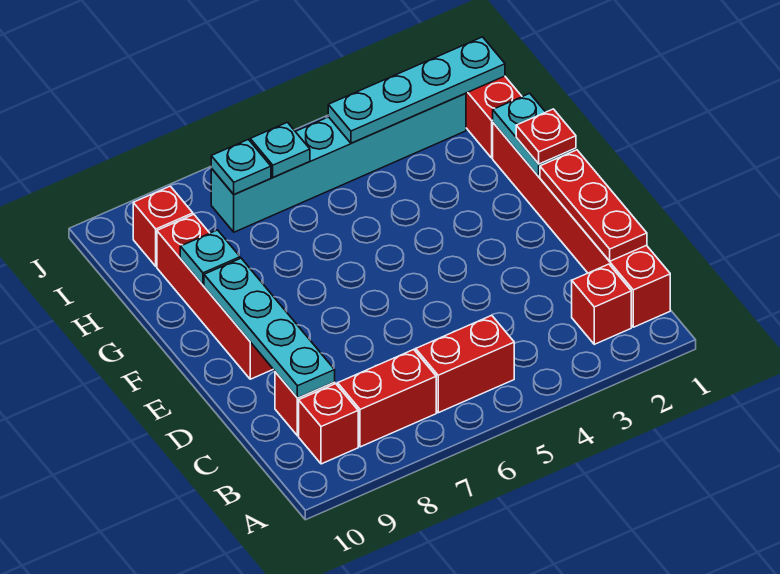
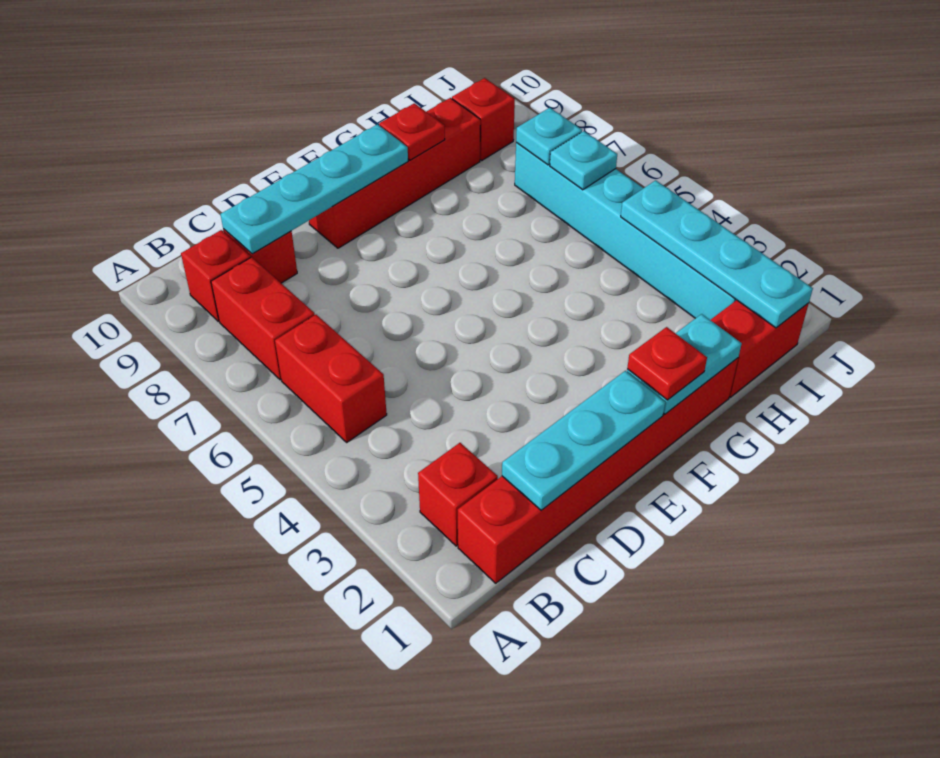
red 1x3 plate [540,150,647,261] -> cyan 1x3 plate [502,371,665,510]
cyan 1x1 plate [180,230,240,285] -> red 1x1 plate [379,103,445,160]

